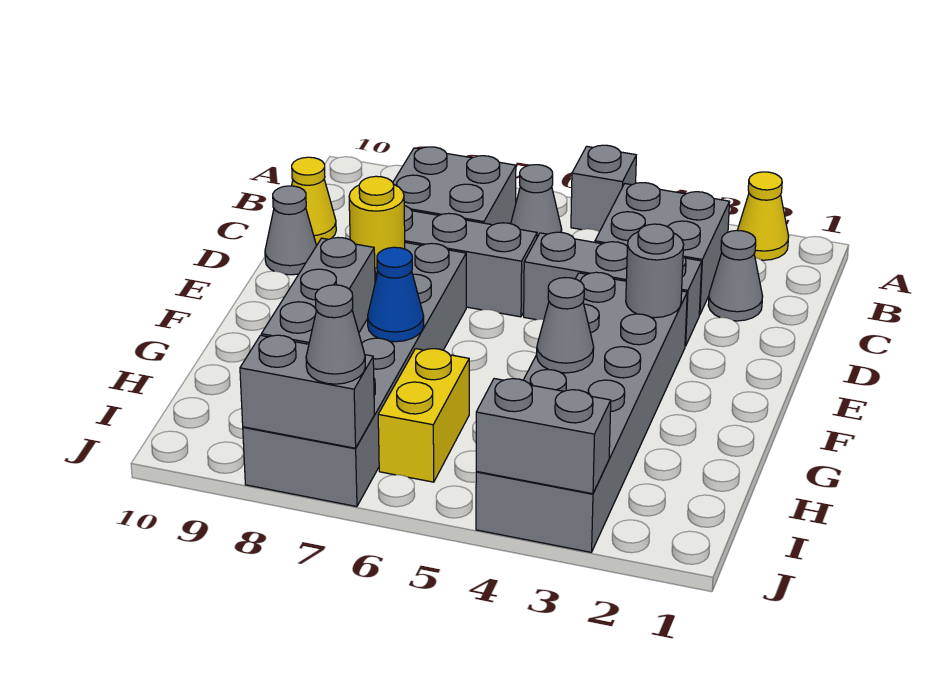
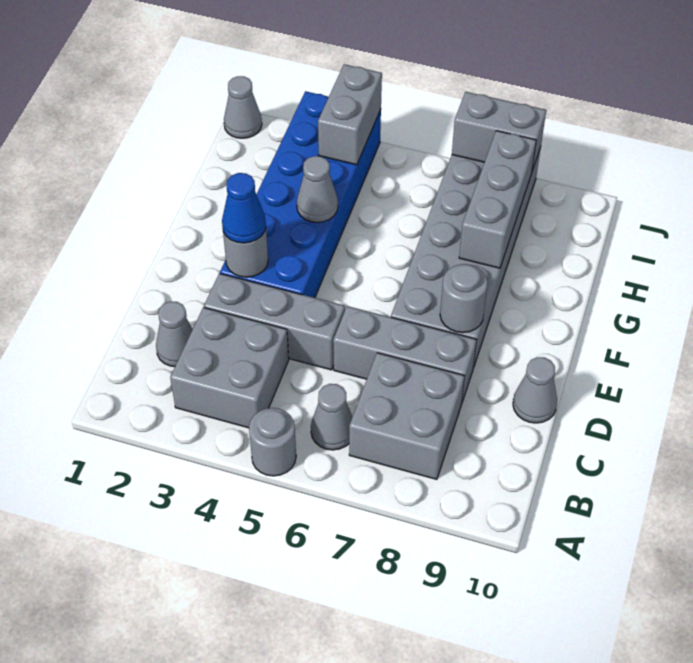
yellow 1x1 cone [737,172,789,260] -> none
grey 1x1 brick [571,145,636,232] -> grey 1x1 round brick [249,408,296,476]
yellow 1x1 cone [292,157,336,245] -> none
grey 2x6 brick [476,272,687,552] -> blue 2x6 brick [220,91,381,298]
yellow 1x1 round brick [349,176,405,268] -> grey 1x1 round brick [440,264,488,333]
blue 1x1 cone [368,247,424,342] -> blue 1x1 cone moved to [222,173,266,243]
yellow 1x2 brick [378,349,469,482] -> none
grey 1x2 brick [476,379,611,494] -> grey 1x2 brick turned to [318,64,382,165]
grey 1x1 cone [306,285,365,384] -> grey 1x1 cone moved to [224,76,262,138]

